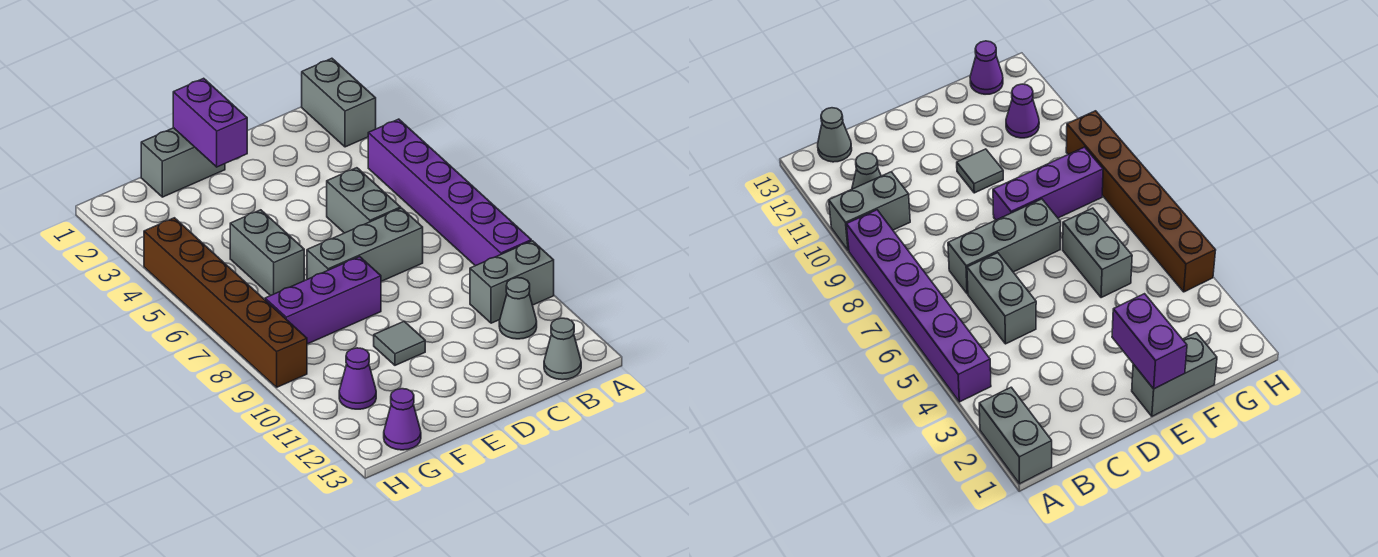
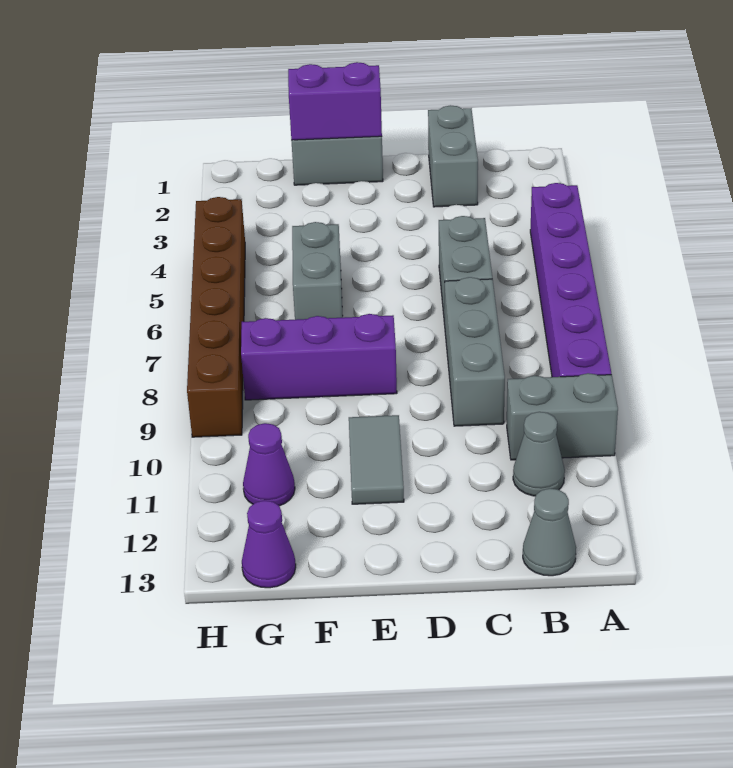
grey 1x2 brick [302,58,376,147] -> grey 1x2 brick moved to [428,105,478,207]
grey 1x3 brick [307,208,423,281] -> grey 1x3 brick turned to [445,277,505,426]
purple 1x2 brick [173,78,247,167] -> purple 1x2 brick turned to [288,62,382,140]
grey 1x1 tile [374,321,425,365] -> grey 1x2 tile [349,415,404,504]

